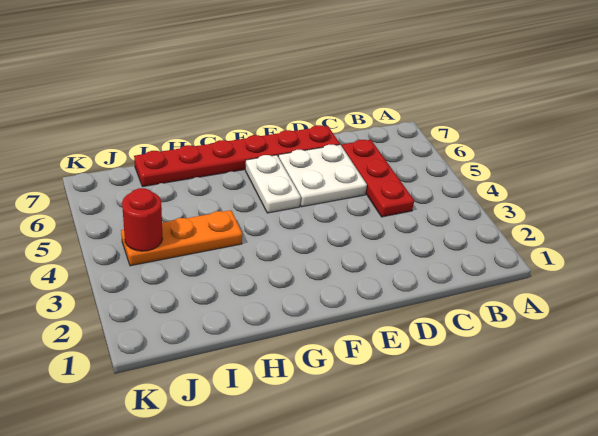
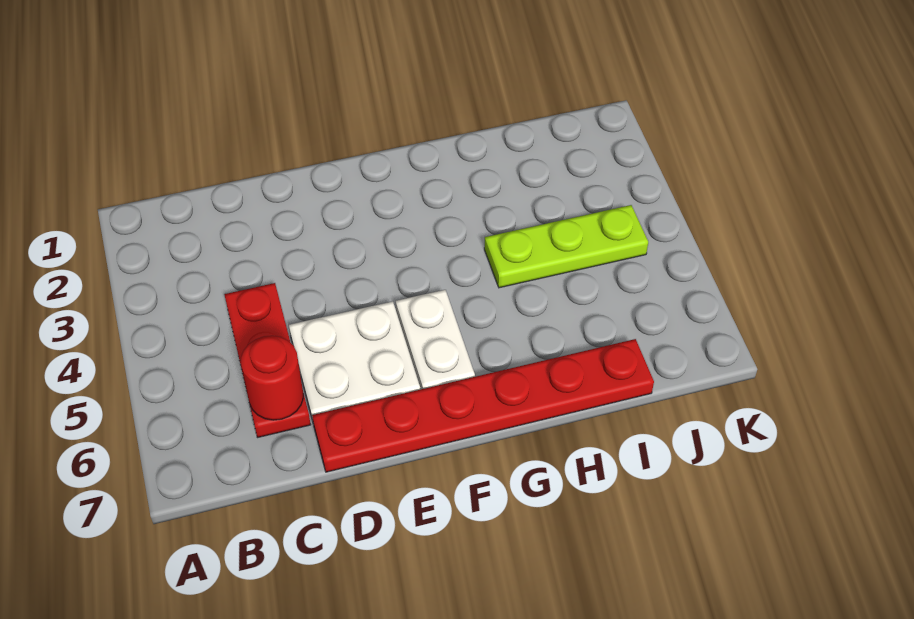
orange 1x3 plate [121,210,242,266] -> lime 1x3 plate [484,205,648,288]
red 1x1 round brick [122,188,163,251] -> red 1x1 round brick moved to [241,336,303,420]

